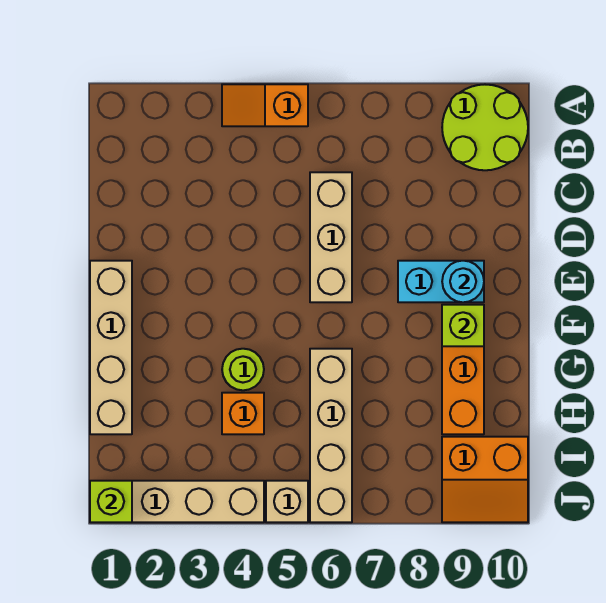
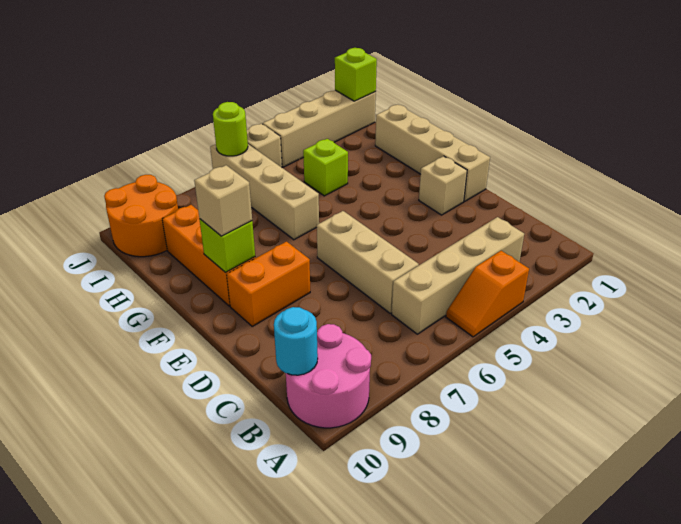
orange 1x2 slope [222,84,308,126] -> orange 1x2 slope turned to [446,251,529,337]
lime 2x2 round brick [442,85,528,170] -> pink 2x2 round brick [286,324,371,428]
none -> tan 1x4 brick [392,217,524,334]
none -> tan 1x1 brick [419,156,467,215]
cyan 1x2 brick [398,261,484,302] -> orange 1x2 brick [227,242,310,326]
cyan 1x1 round brick [442,261,484,302] -> cyan 1x1 round brick moved to [274,307,318,375]
none -> tan 1x1 brick [194,165,252,236]
lime 1x1 round brick [222,349,264,390] -> lime 1x1 round brick moved to [213,102,248,156]
orange 1x1 brick [222,393,264,434] -> lime 1x1 brick [303,139,348,196]
orange 2x2 slope [442,437,528,522] -> orange 2x2 round brick [104,175,178,257]

